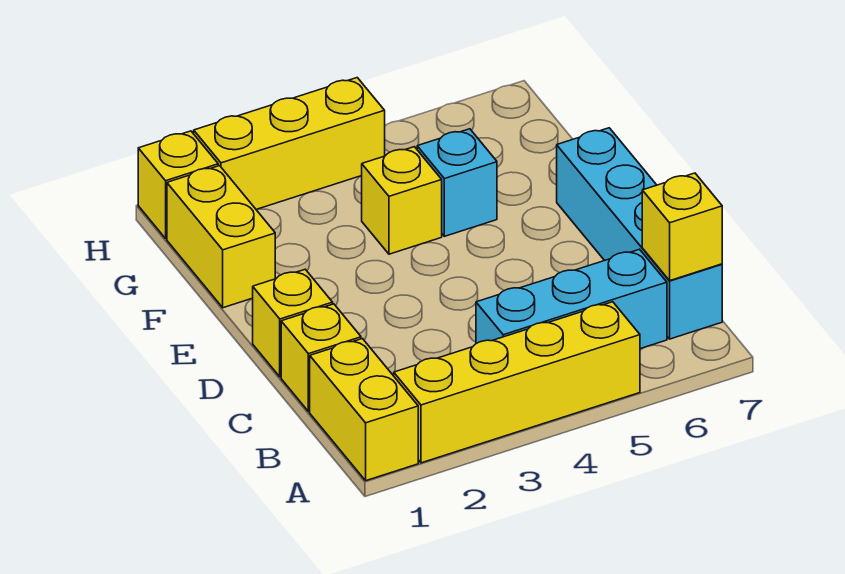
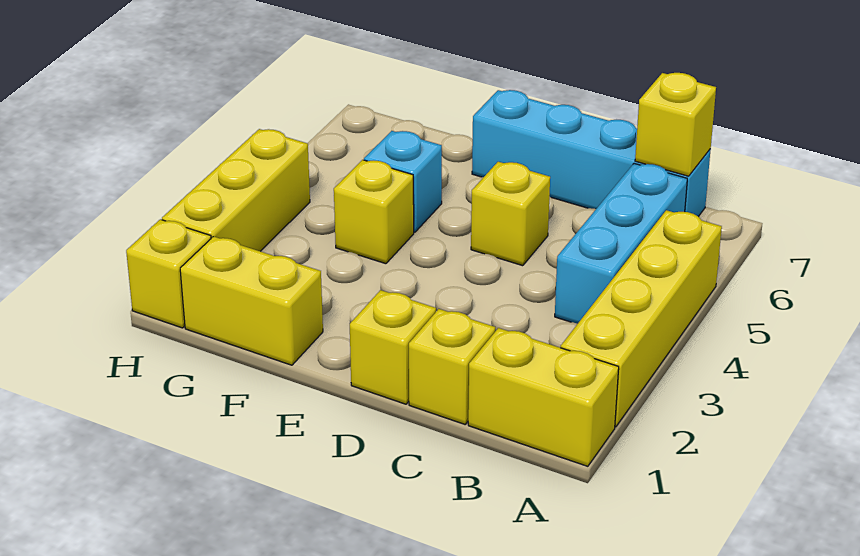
none -> yellow 1x1 brick [471,162,550,266]

